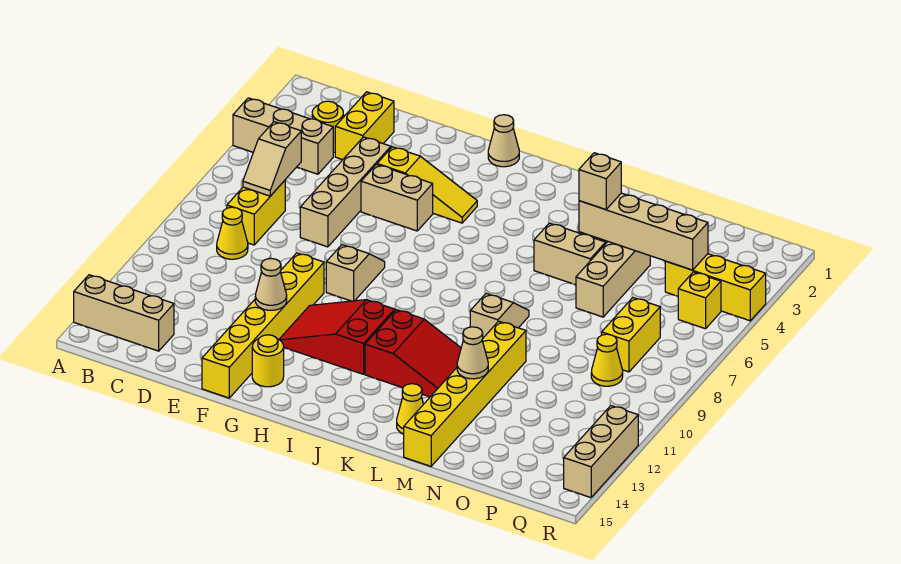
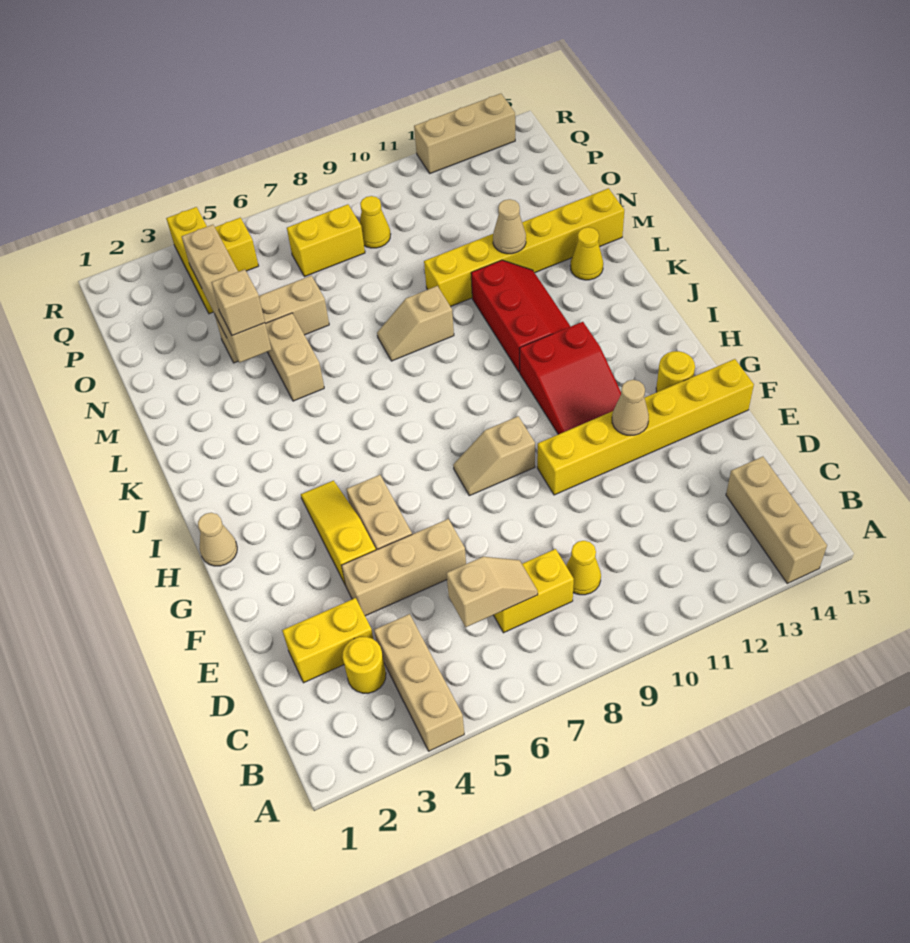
tan 1x4 brick [300,137,391,247] -> tan 1x3 brick [342,519,466,616]
red 2x3 slope [365,310,461,397] -> red 2x3 slope turned to [471,260,571,372]

